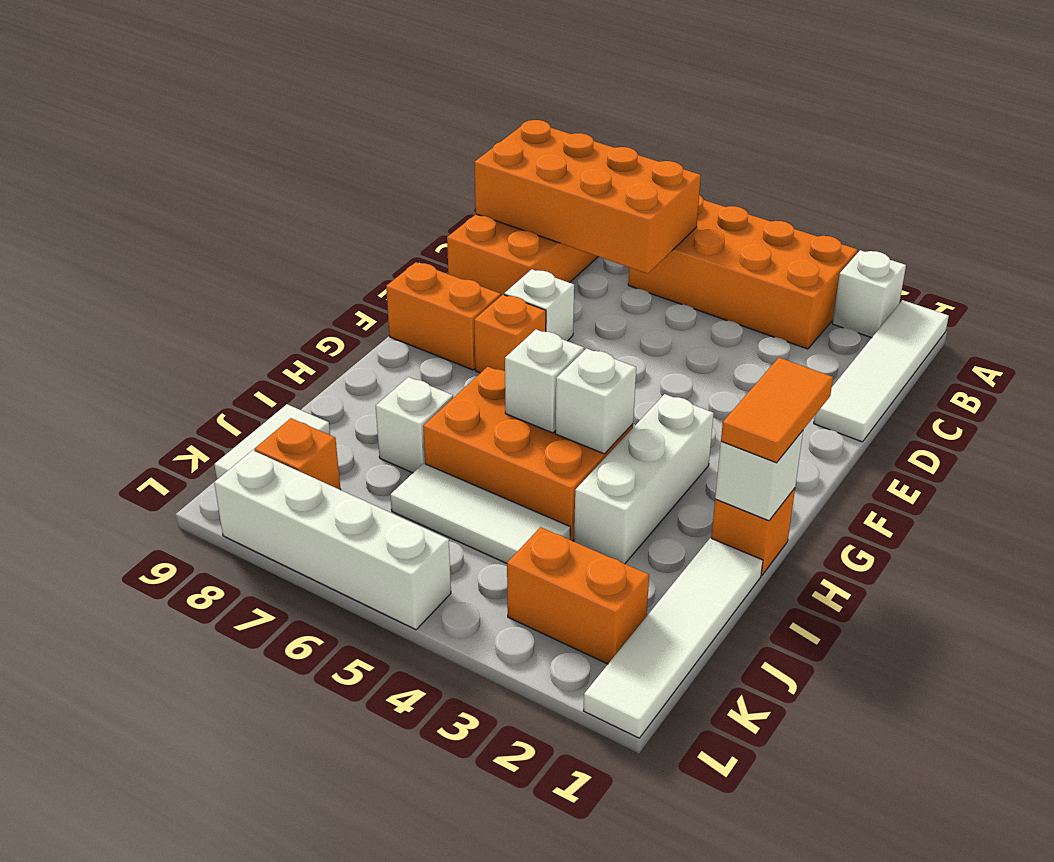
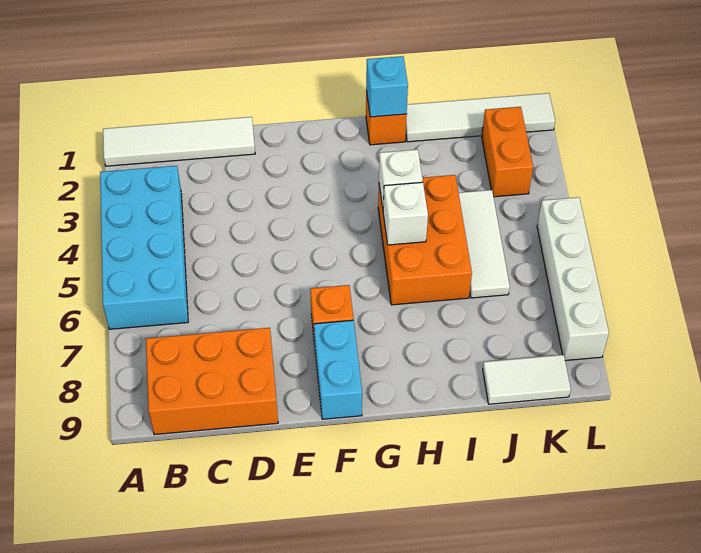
white 1x1 brick [832,250,906,338] -> none
orange 2x4 brick [628,195,858,349] -> cyan 2x4 brick [100,166,188,329]
orange 2x4 brick [474,120,701,274] -> none
white 1x1 brick [504,269,574,341] -> none
orange 1x2 brick [386,262,501,370] -> cyan 1x2 brick [314,320,362,419]
orange 1x2 tile [721,358,833,463] -> none
white 1x3 brick [574,394,714,564] -> none
white 1x1 brick [715,431,803,521] -> cyan 1x1 brick [366,56,408,117]
white 1x1 brick [376,377,453,473] -> none
orange 1x1 brick [255,418,341,490] -> none

